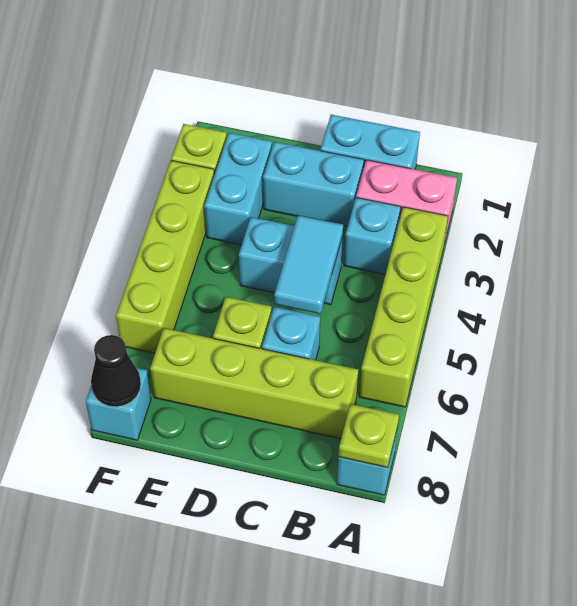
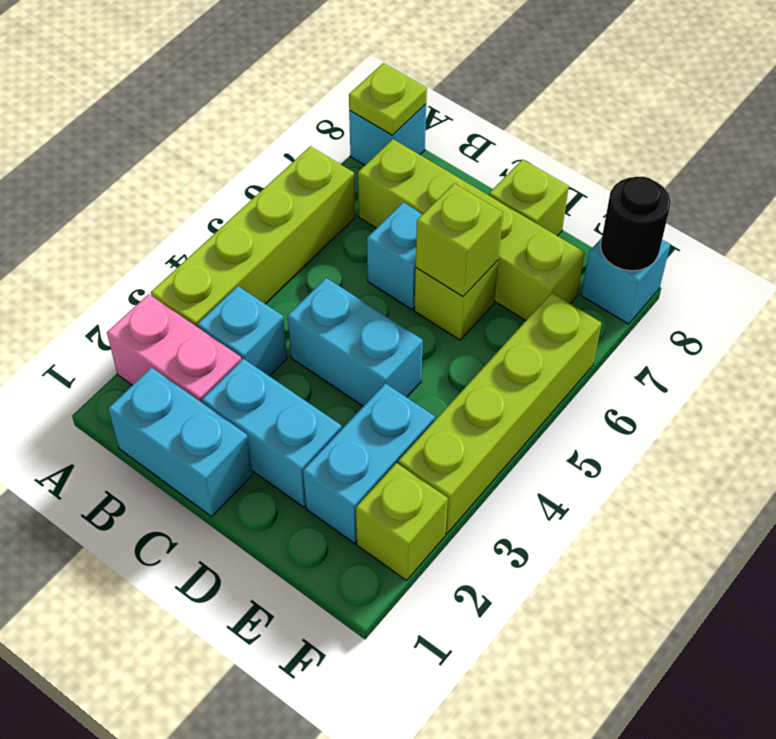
cyan 1x2 tile [274,215,343,314] -> none
none -> lime 1x1 brick [416,183,503,296]
none -> lime 1x1 brick [489,159,569,236]
black 1x1 cone [91,335,141,407] -> black 1x1 round brick [601,177,671,271]

